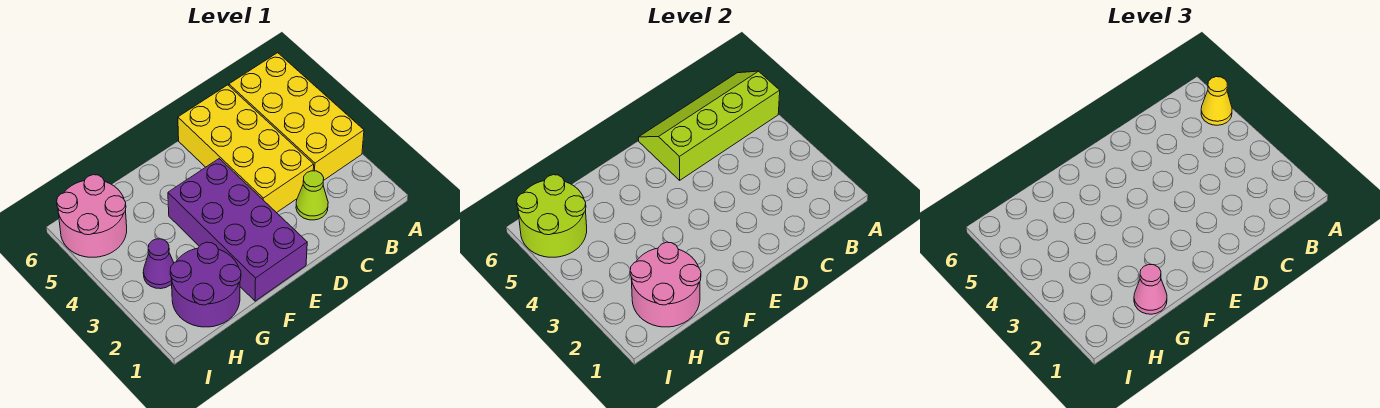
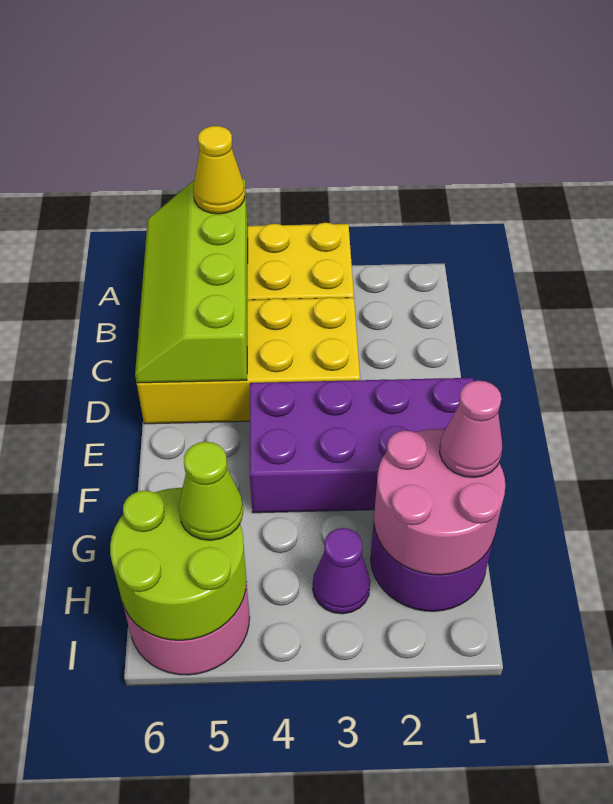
lime 1x1 cone [296,171,328,220] -> lime 1x1 cone moved to [179,442,243,540]

